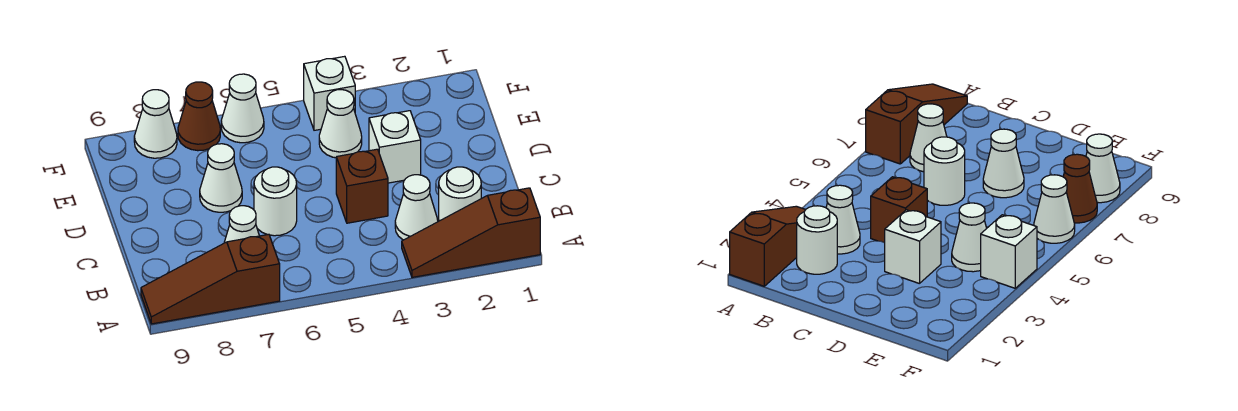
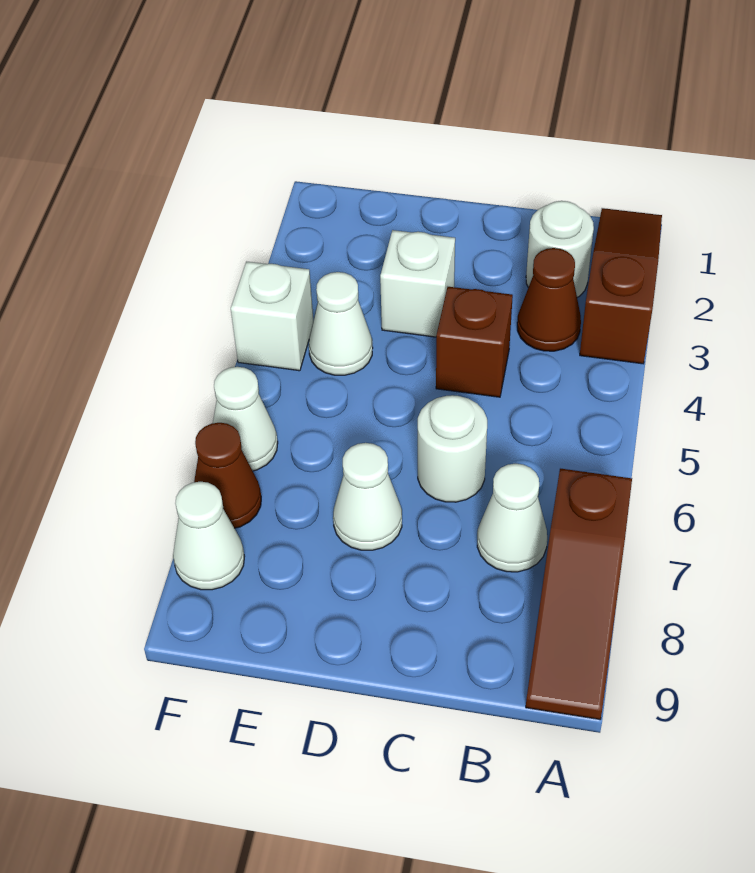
brown 1x3 slope [402,188,540,277] -> brown 1x3 slope turned to [580,208,662,364]
white 1x1 cone [395,175,438,240] -> brown 1x1 cone [517,248,581,351]

